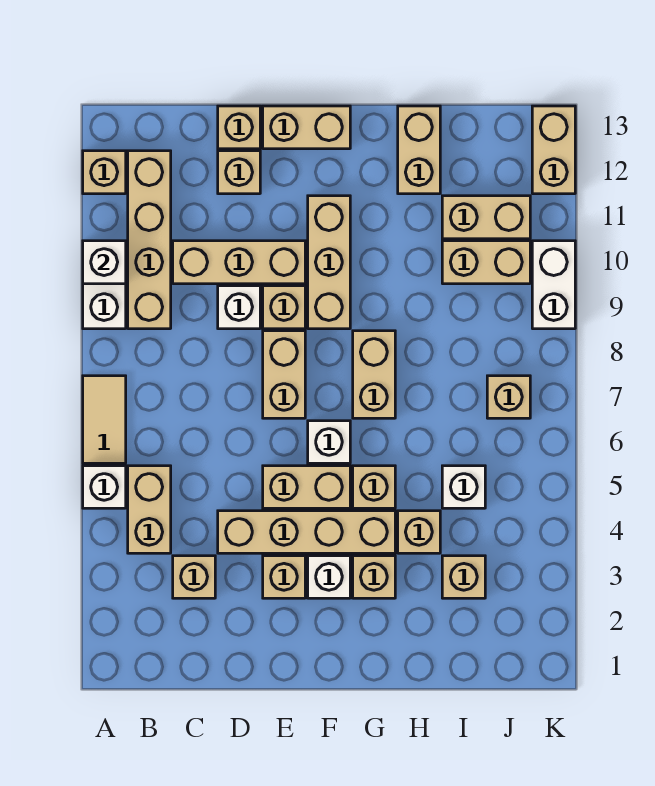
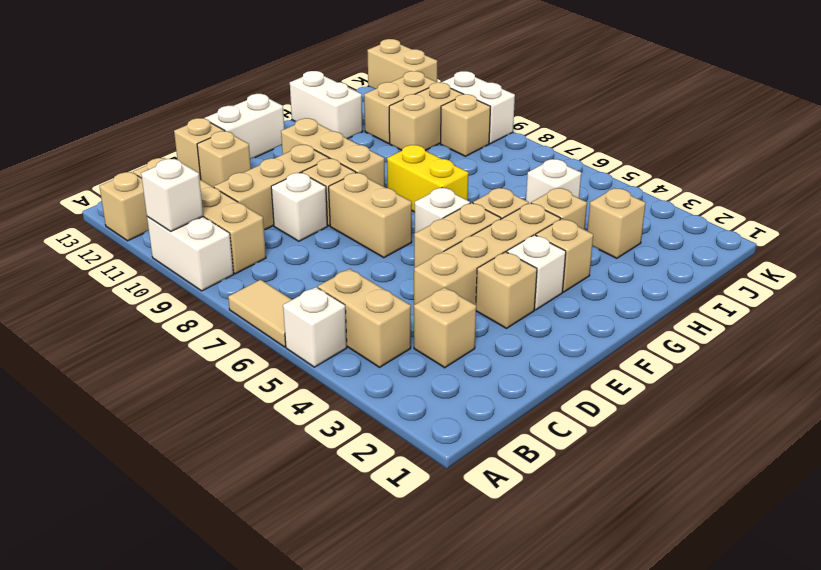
tan 1x2 brick [263,106,350,149] -> white 1x2 brick [204,94,284,159]
tan 1x2 brick [353,331,395,418] -> yellow 1x2 brick [387,145,468,212]
tan 1x2 brick [398,106,440,194] -> white 1x2 brick [290,71,363,139]
tan 1x1 brick [487,376,530,418] -> tan 1x1 brick moved to [441,94,491,156]

